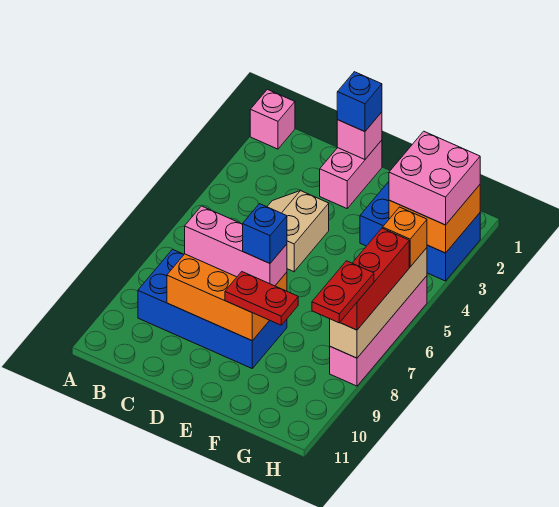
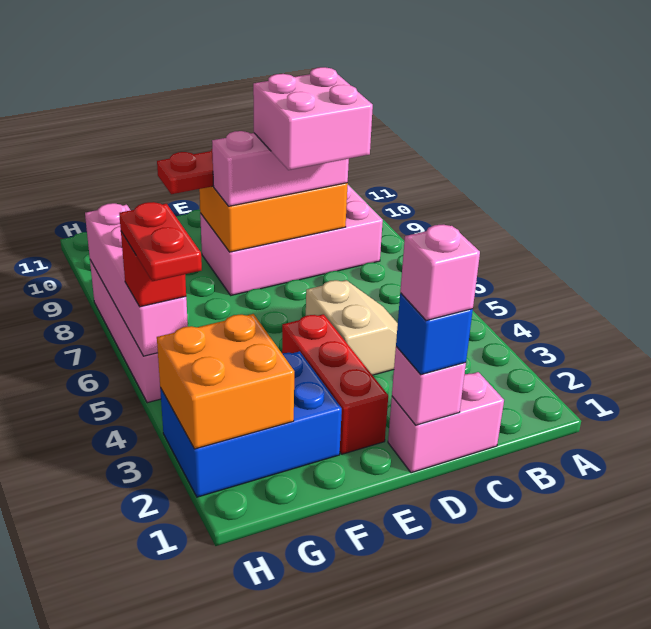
pink 1x1 brick [250,89,295,149] -> pink 1x1 brick moved to [400,225,480,321]
blue 2x4 brick [138,249,287,368] -> pink 2x4 brick [200,185,383,295]
pink 1x2 brick [320,140,382,208] -> pink 1x2 brick turned to [388,372,504,473]
blue 1x1 brick [243,204,287,263] -> none
pink 2x2 brick [389,131,480,225] -> pink 2x2 brick moved to [253,67,373,170]
tan 1x4 brick [330,248,427,358] -> pink 1x4 brick [85,203,188,356]
orange 1x1 brick [383,207,427,267] -> red 1x1 brick [121,232,186,307]
red 1x3 brick [340,228,409,330] -> red 1x3 brick moved to [282,314,388,454]
red 1x2 plate [312,261,374,323] -> red 1x2 plate moved to [119,202,202,281]

